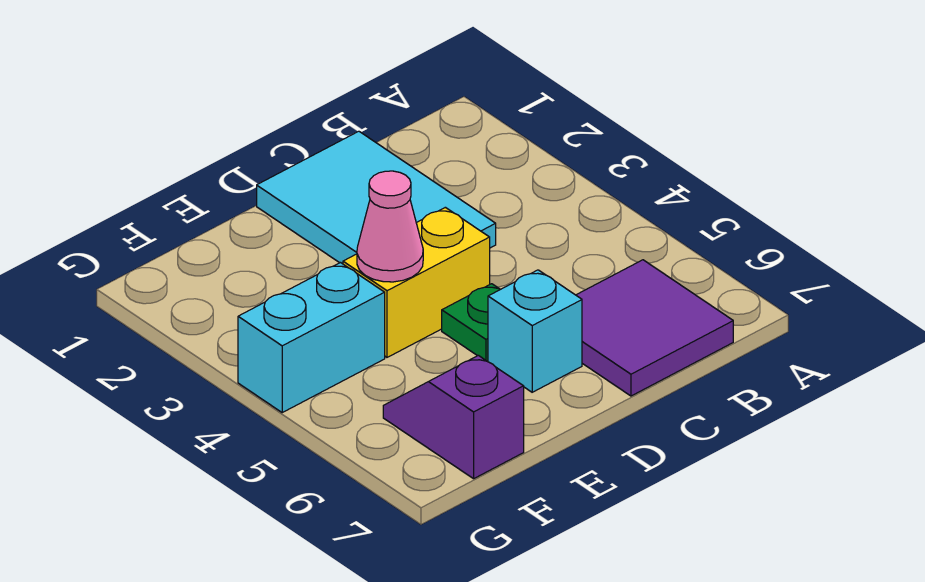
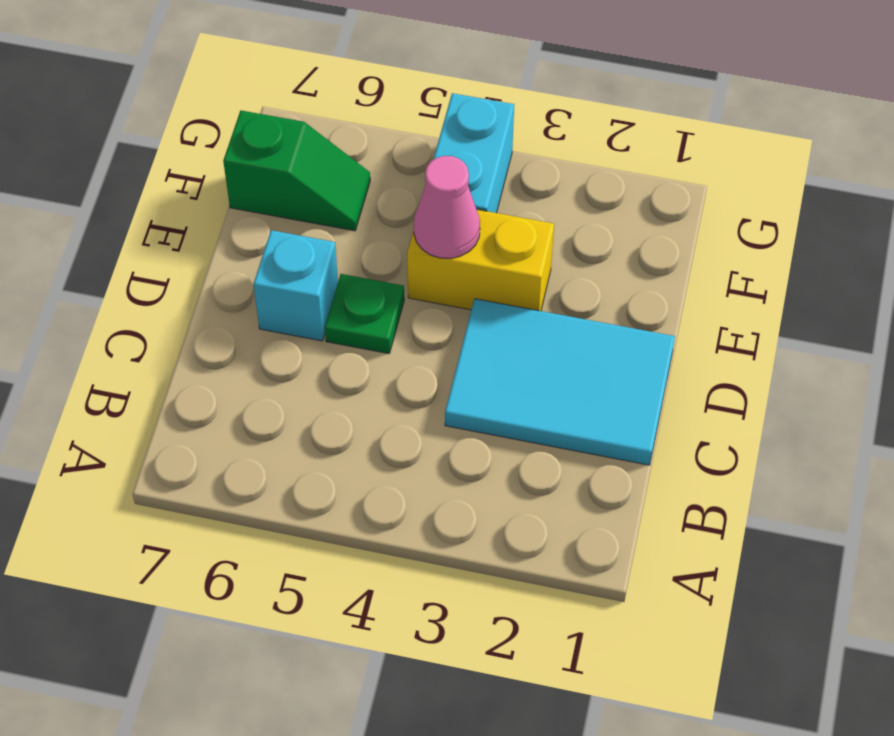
purple 2x2 tile [576,260,733,396] -> none
yellow 1x2 brick [343,207,490,357] -> yellow 1x2 brick turned to [407,210,554,311]
purple 1x2 slope [383,355,524,479] -> green 1x2 slope [223,111,370,231]

